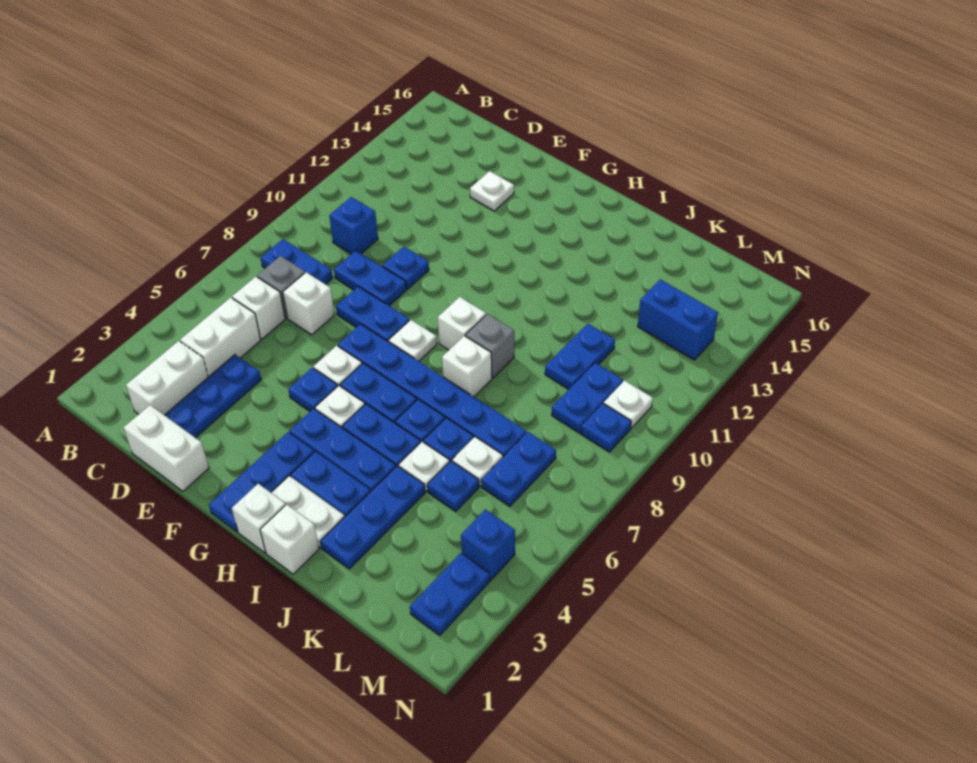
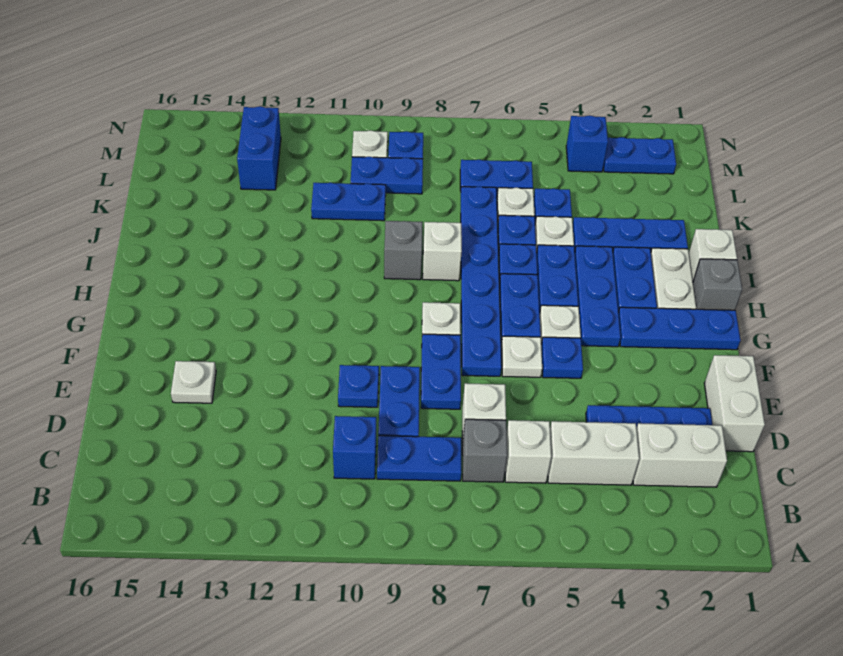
blue 1x2 plate [261,239,333,284] -> blue 1x2 plate turned to [377,436,461,481]
white 1x1 brick [232,484,286,553] -> grey 1x1 brick [693,259,742,310]
white 1x1 brick [438,297,486,350] -> none

